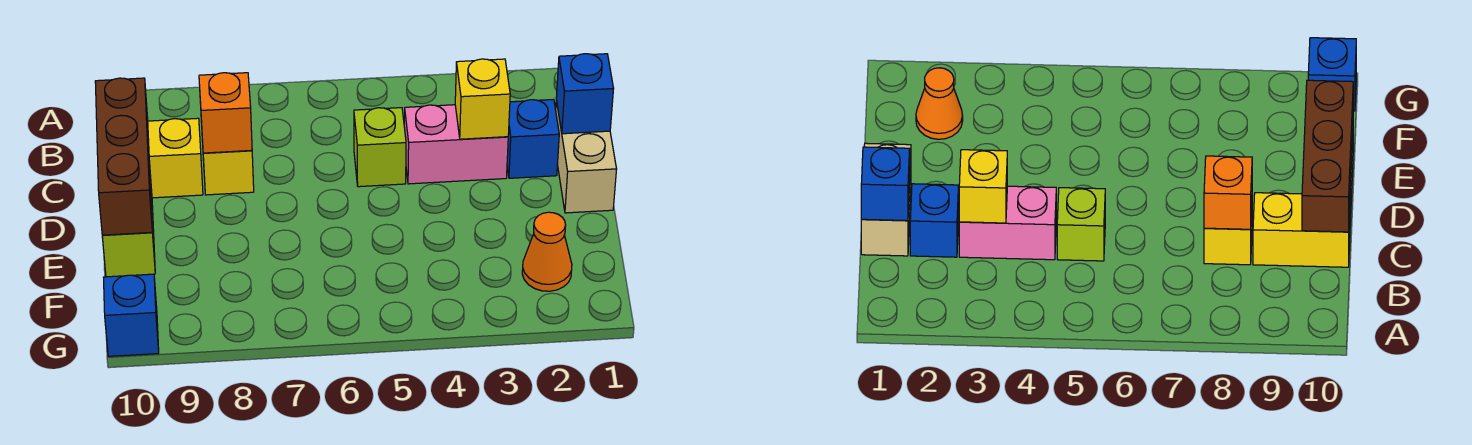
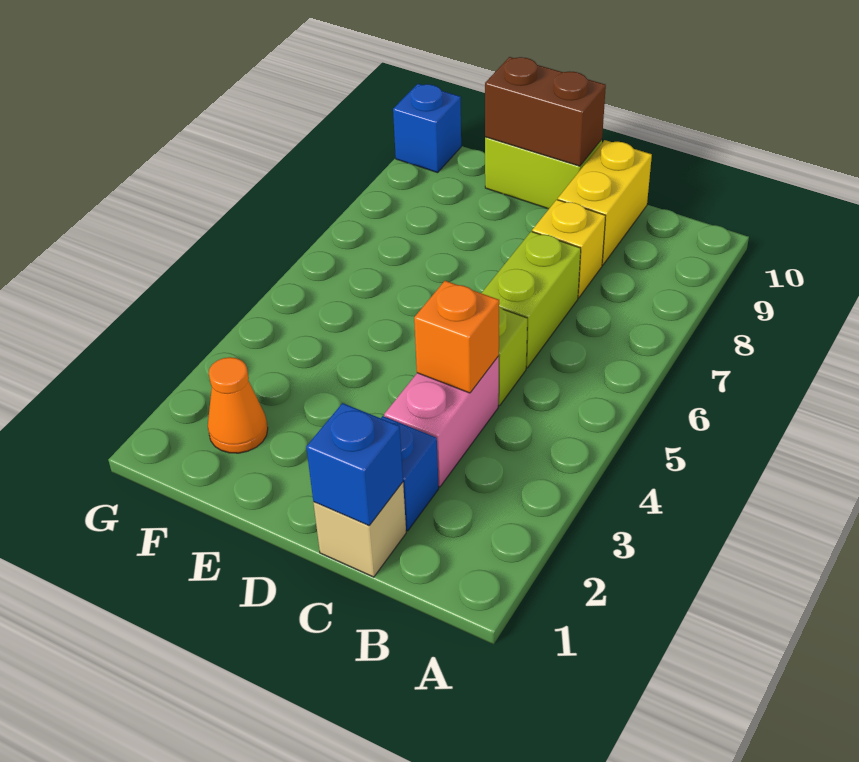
tan 1x2 brick [556,101,617,213] -> tan 1x1 brick [313,482,406,577]
yellow 1x1 brick [455,59,510,139] -> none
none -> lime 1x2 brick [482,231,581,368]
orange 1x1 brick [199,73,252,153] -> orange 1x1 brick moved to [414,281,499,393]
brown 1x3 brick [95,78,152,235] -> brown 1x2 brick [485,57,606,166]

